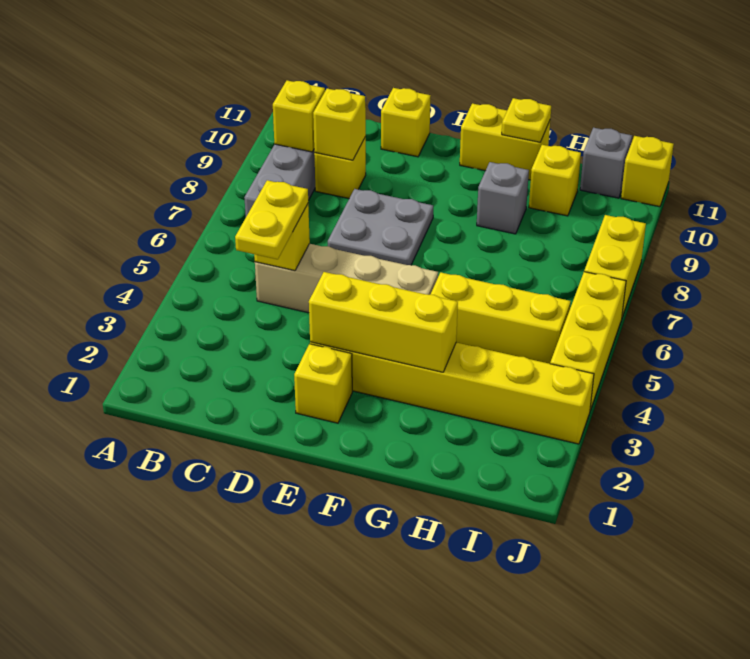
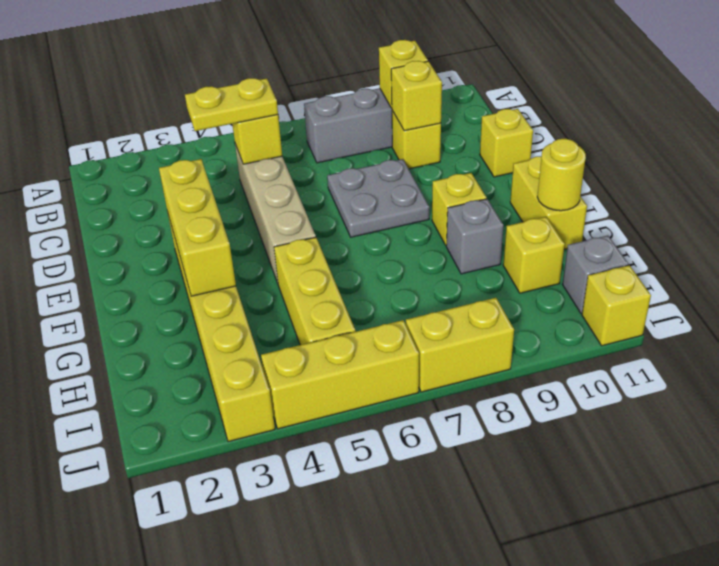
yellow 1x1 brick [294,344,352,423] -> yellow 1x1 brick moved to [432,173,487,245]
yellow 1x1 plate [502,98,551,142] -> yellow 1x1 round brick [537,139,586,211]

